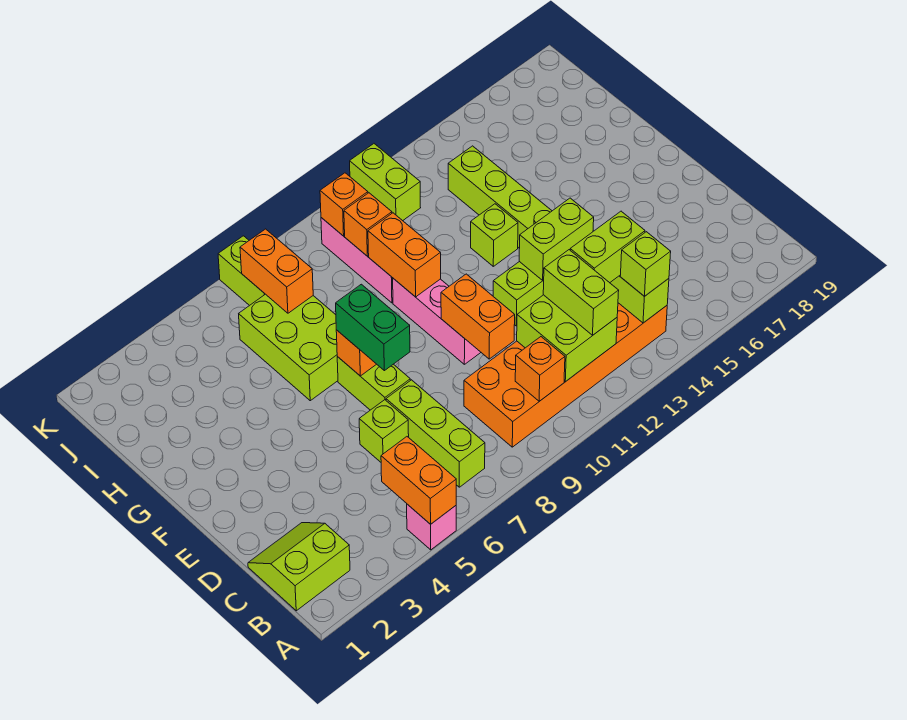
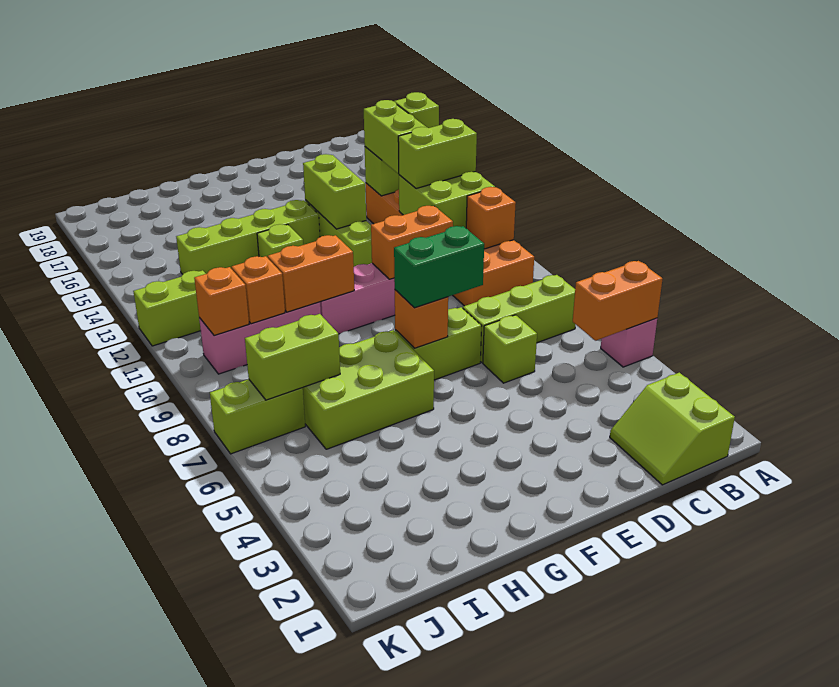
orange 1x2 brick [240,229,313,313] -> lime 1x2 brick [245,314,340,400]

